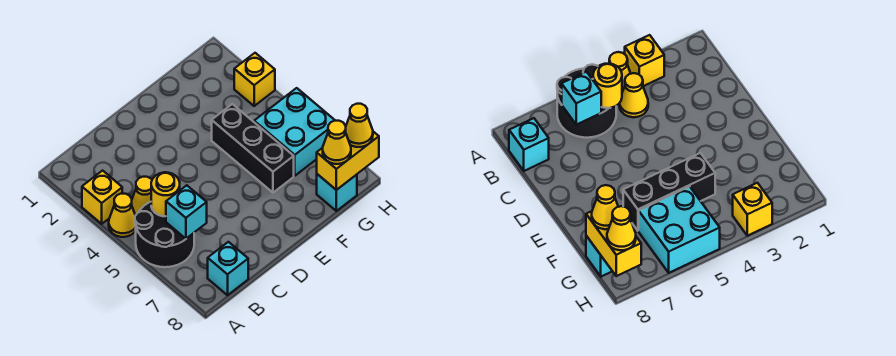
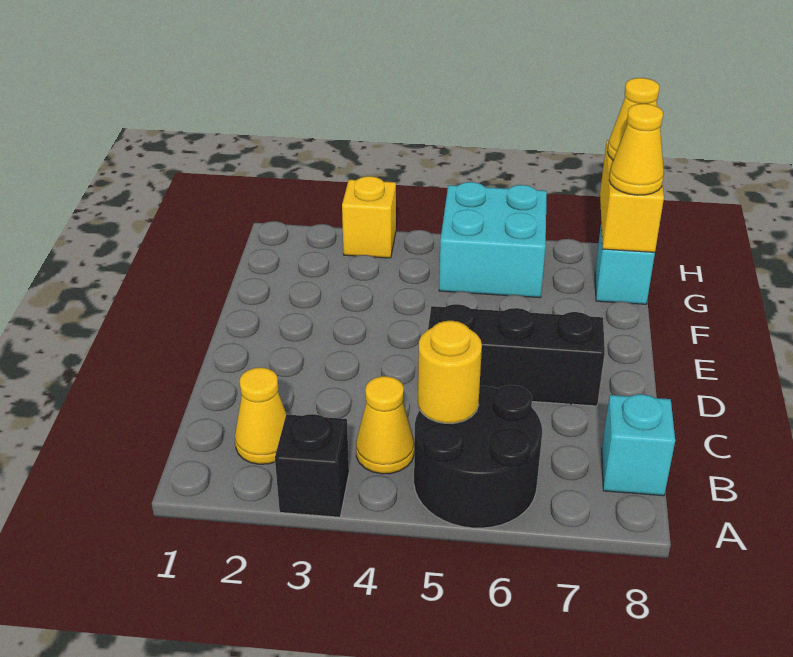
yellow 1x1 brick [82,171,122,224] -> black 1x1 brick [275,414,349,517]
yellow 1x1 cone [109,194,136,237] -> yellow 1x1 cone moved to [235,368,286,464]
cyan 1x1 brick [166,185,207,239] -> none
black 1x3 brick [212,104,294,193] -> black 1x3 brick moved to [428,304,605,406]

